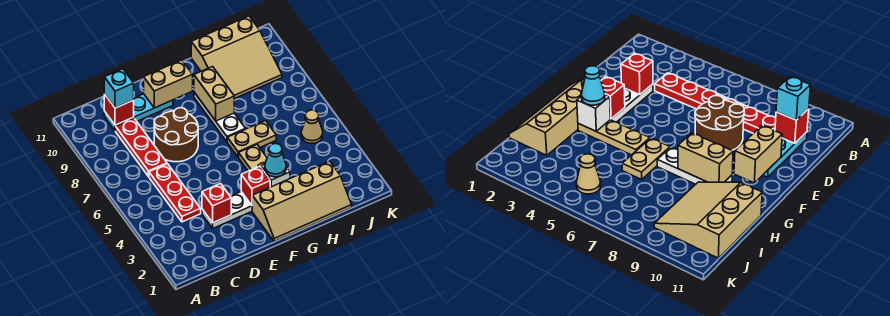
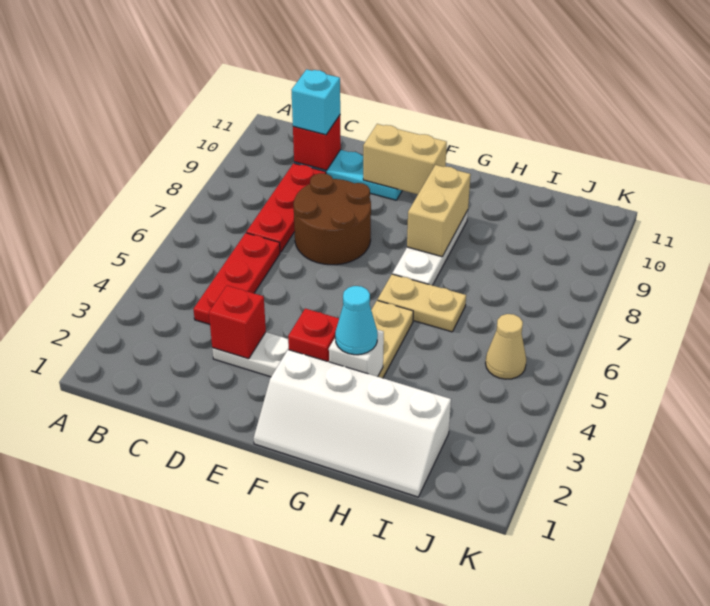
tan 2x4 slope [252,161,352,242] -> white 2x4 slope [254,349,451,497]
tan 3x3 slope [191,16,282,99] -> none

